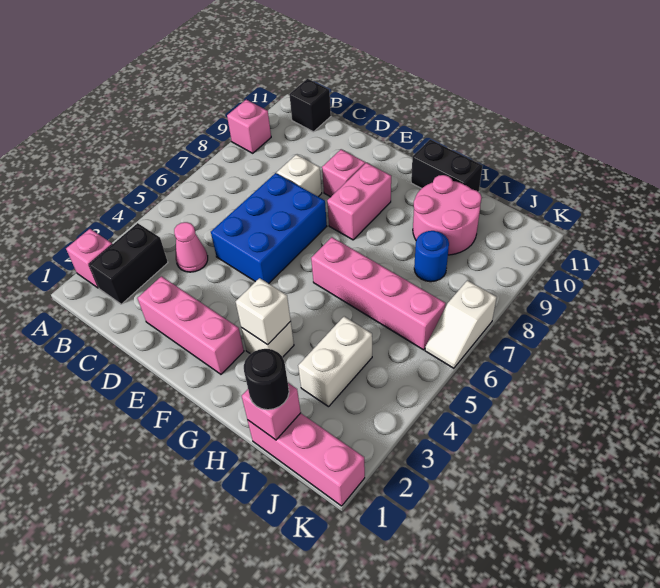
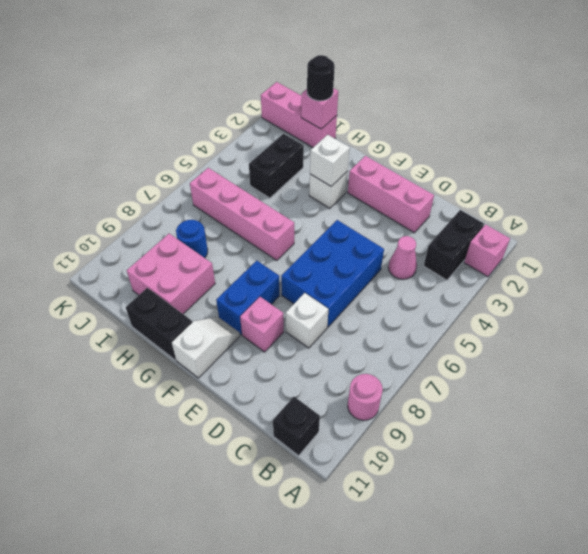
pink 1x1 brick [227,100,271,153] -> pink 1x1 round brick [348,374,383,420]
pink 1x2 brick [327,163,391,240] -> blue 1x2 brick [216,261,280,335]
pink 2x2 round brick [413,175,482,255] -> pink 2x2 brick [127,234,215,314]
white 1x2 brick [298,316,372,407] -> black 1x2 brick [249,134,304,198]
white 1x2 slope [425,280,497,368] -> white 1x2 slope moved to [172,317,240,378]

